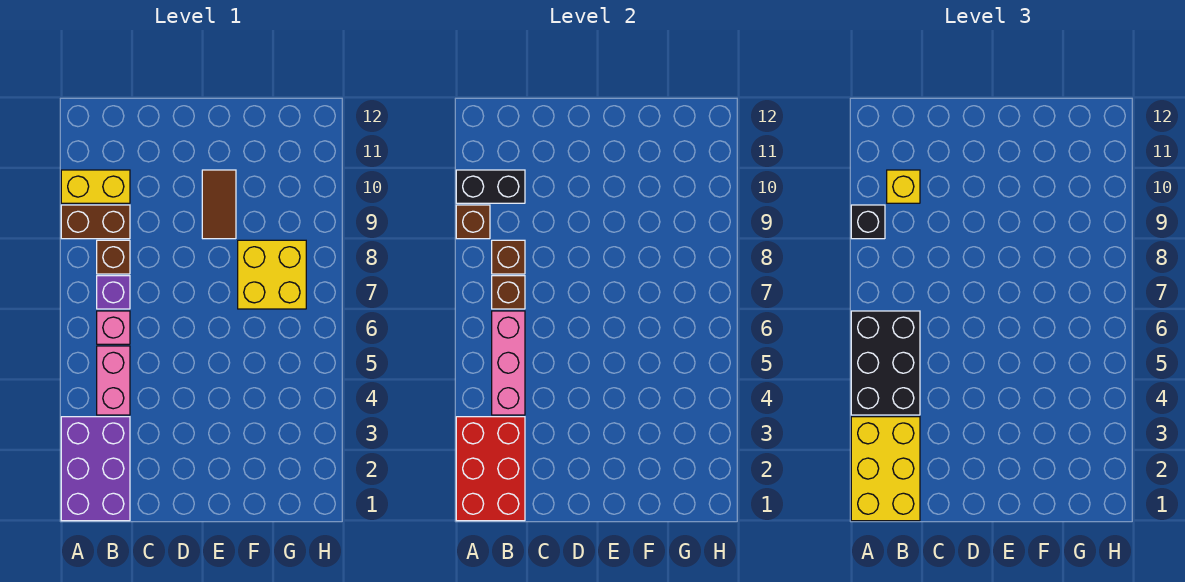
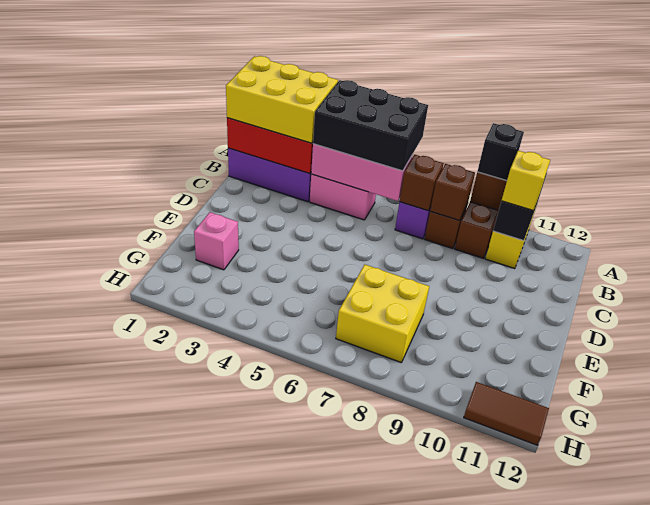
pink 1x1 brick [97,311,130,344] -> pink 1x1 brick moved to [194,212,239,270]
brown 1x2 tile [202,170,236,239] -> brown 1x2 tile moved to [464,382,549,445]

